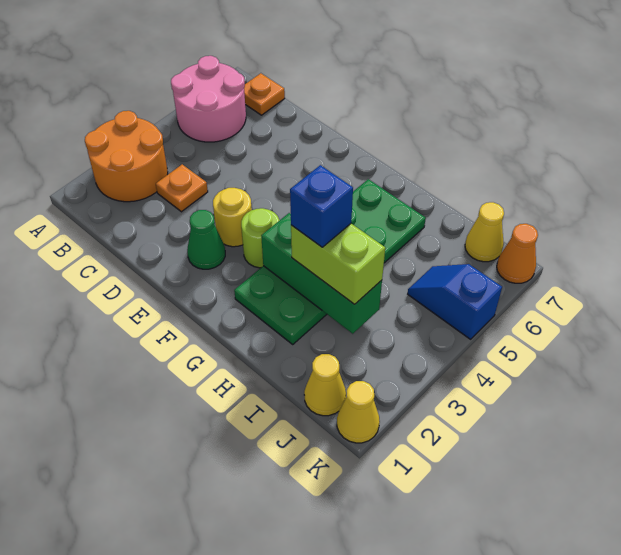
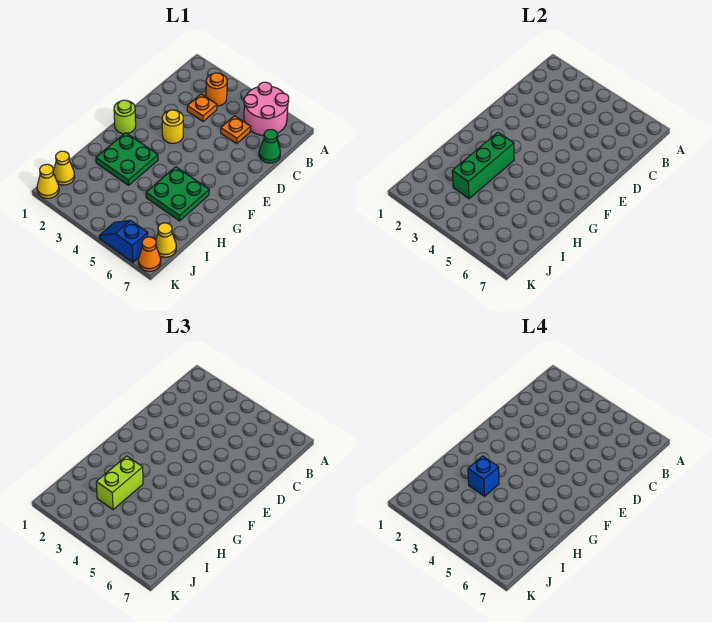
orange 2x2 round brick [85,111,168,202] -> orange 1x1 round brick [206,73,227,106]
orange 1x1 plate [244,73,285,115] -> orange 1x1 plate moved to [221,116,251,144]
green 1x1 cone [187,210,225,269] -> green 1x1 cone moved to [259,130,280,163]
lime 1x1 round brick [241,208,280,268] -> lime 1x1 round brick moved to [114,100,136,134]
blue 1x2 slope [408,264,502,339] -> blue 1x2 slope turned to [99,220,148,262]

